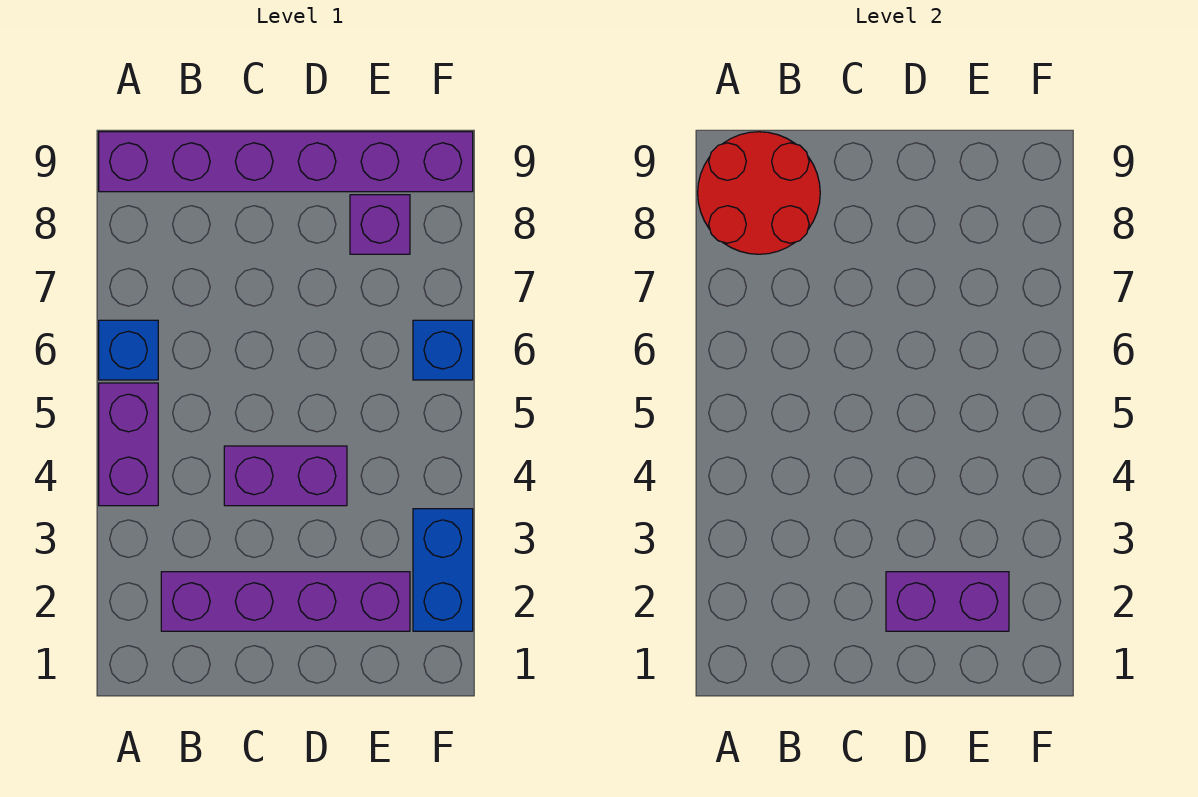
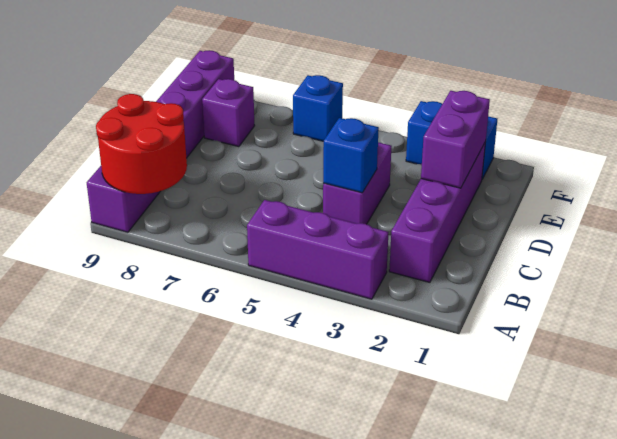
purple 1x2 brick [99,383,158,506] -> purple 1x3 brick [247,200,389,299]
blue 1x1 brick [99,320,158,380] -> blue 1x1 brick moved to [323,118,379,193]

